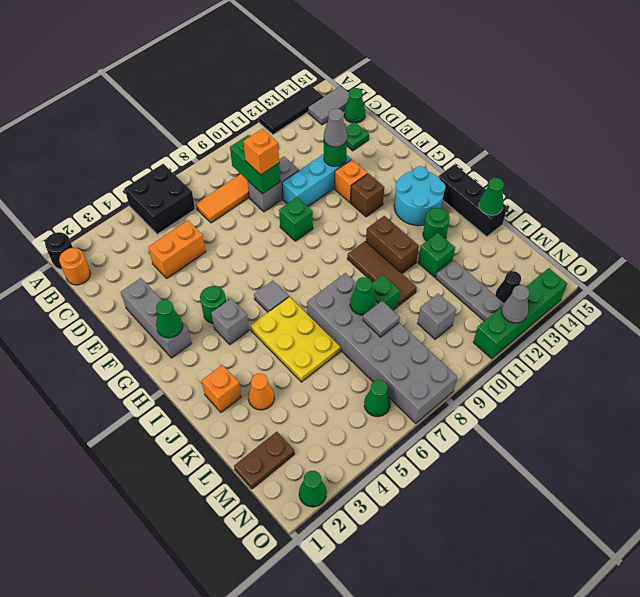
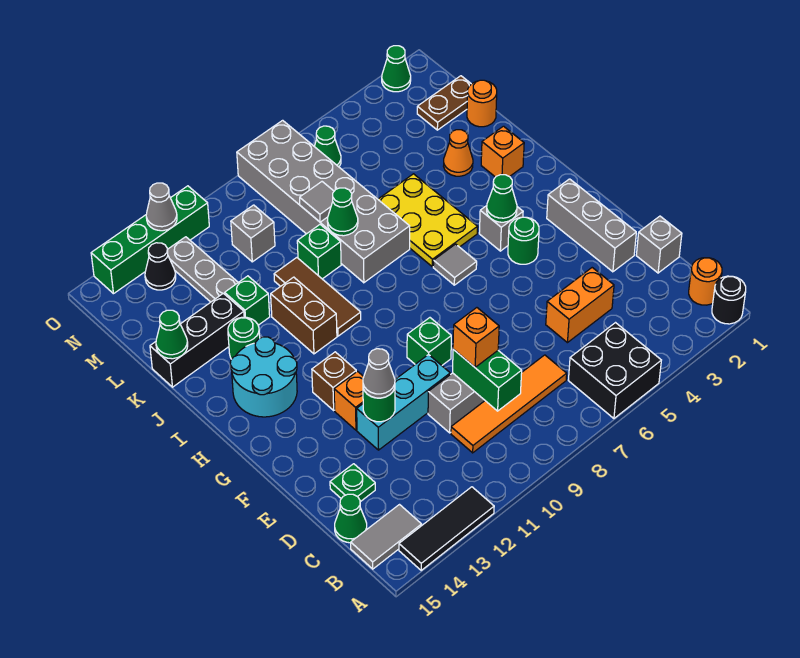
none -> grey 1x1 brick [636,216,682,273]
green 1x1 cone [156,300,183,338] -> green 1x1 cone moved to [487,175,517,222]
black 1x3 brick [438,164,507,237] -> black 1x3 brick turned to [150,293,244,387]
none -> orange 1x1 round brick [467,80,497,127]

